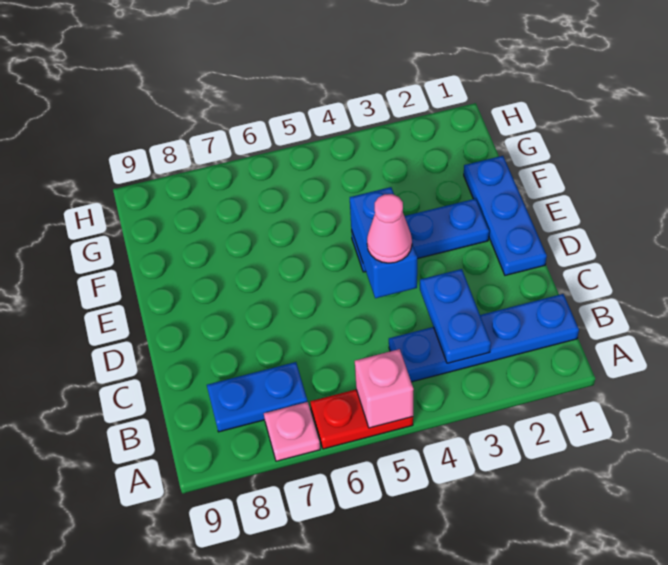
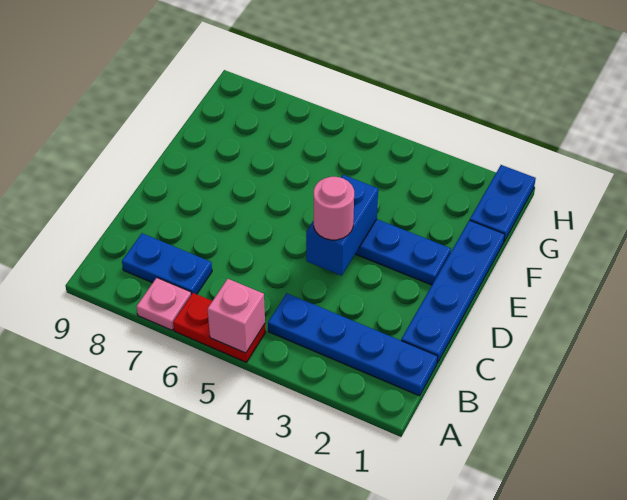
blue 1x2 plate [420,269,491,363] -> blue 1x2 plate moved to [470,165,536,241]
blue 1x3 plate [464,156,547,275] -> blue 1x4 plate [401,220,505,363]
pink 1x1 cone [367,194,412,263] -> pink 1x1 round brick [314,177,354,240]

